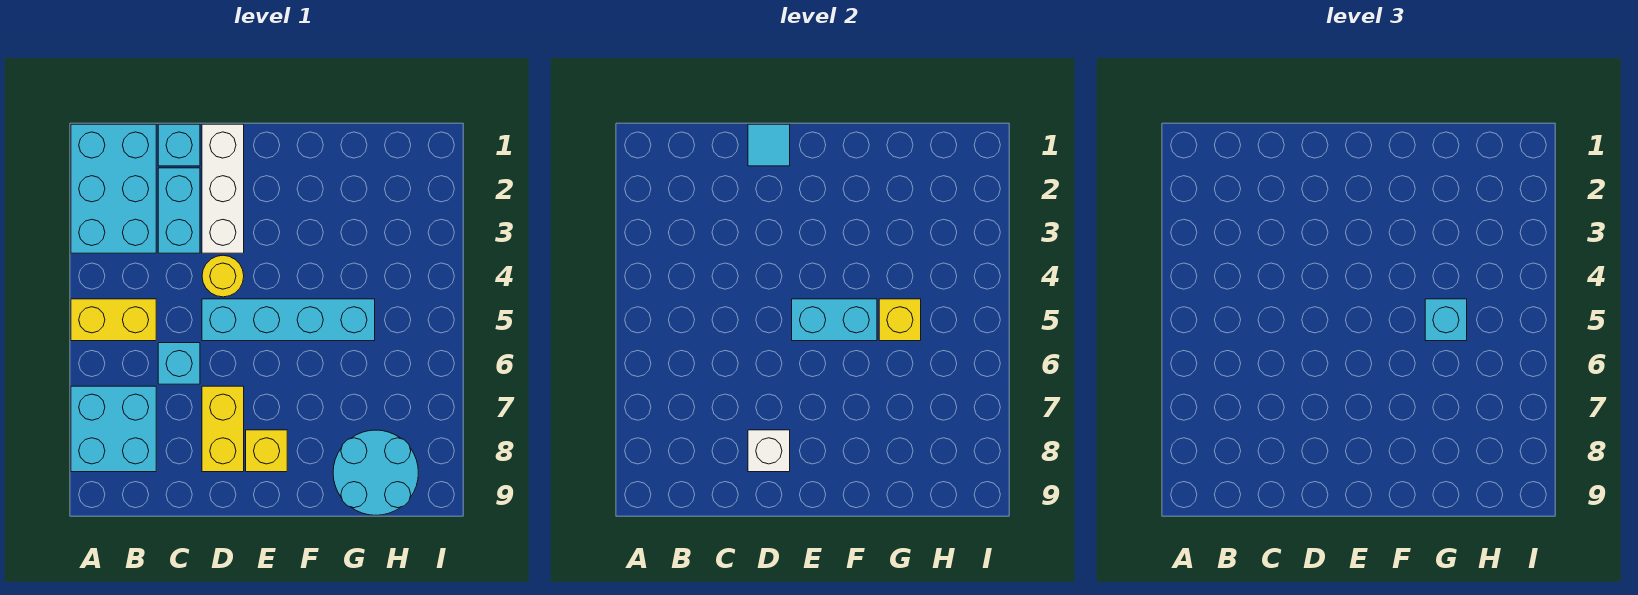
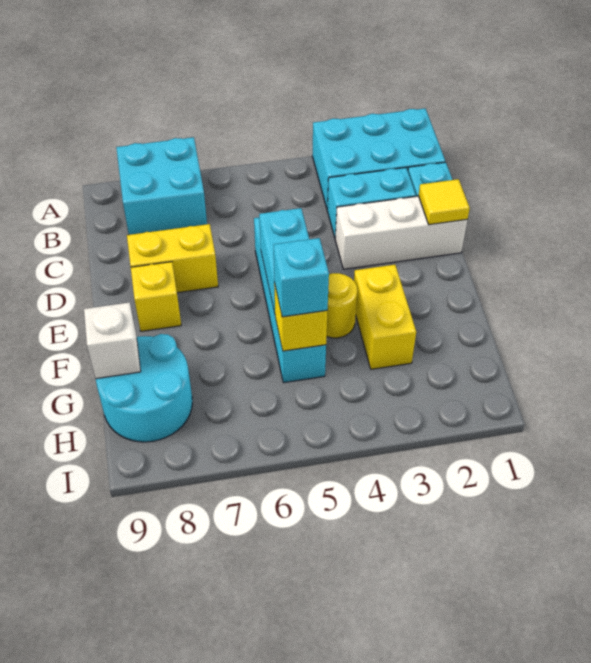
yellow 1x2 brick [71,299,156,341] -> yellow 1x2 brick moved to [354,265,416,369]
cyan 1x1 brick [158,343,200,384] -> none
cyan 1x1 tile [748,124,790,166] -> yellow 1x1 tile [419,179,470,225]
yellow 1x1 round brick [202,255,244,297] -> yellow 1x1 round brick moved to [327,273,357,338]
white 1x1 brick [748,430,790,472] -> white 1x1 brick moved to [84,302,141,379]

